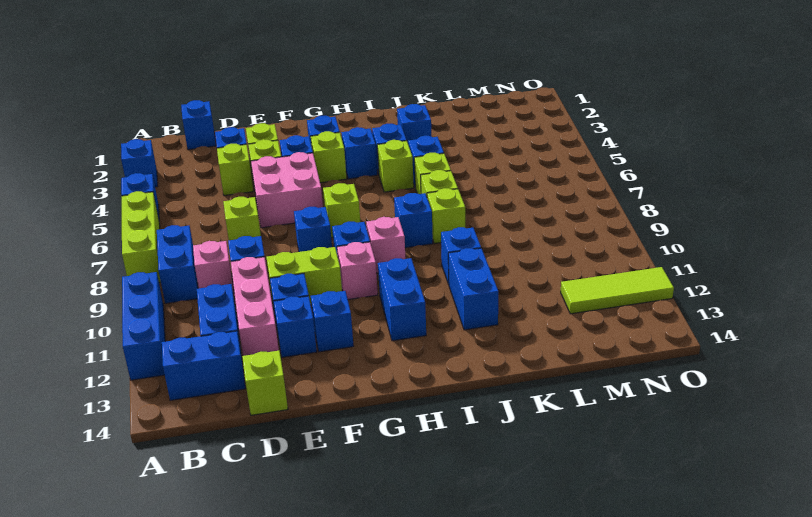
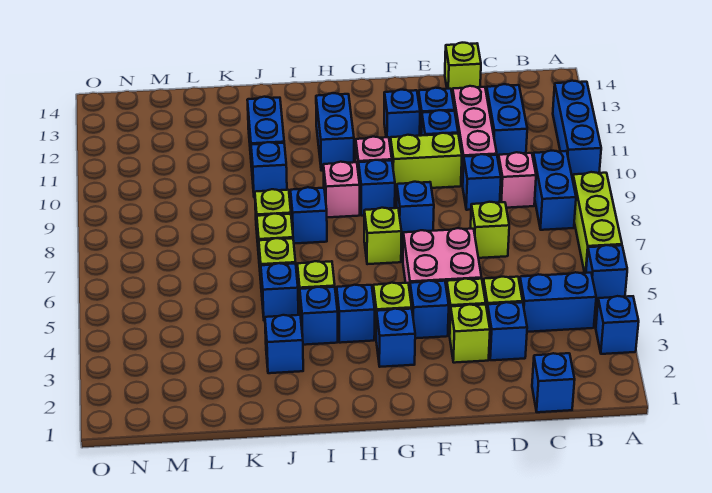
blue 1x2 brick [162,331,245,400] -> blue 1x2 brick moved to [520,272,596,332]
lime 1x3 tile [561,267,674,314] -> none

